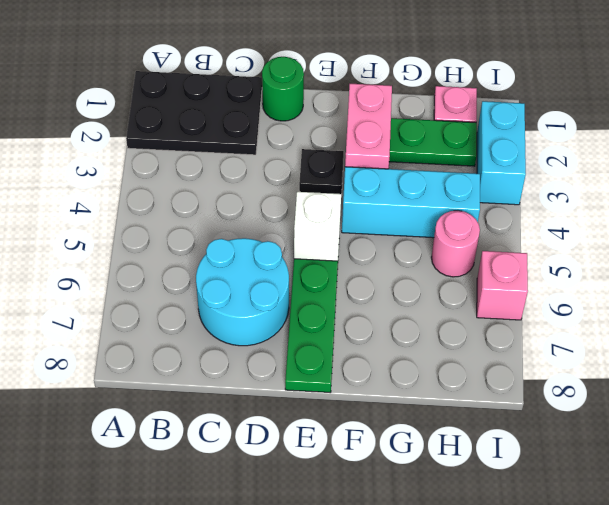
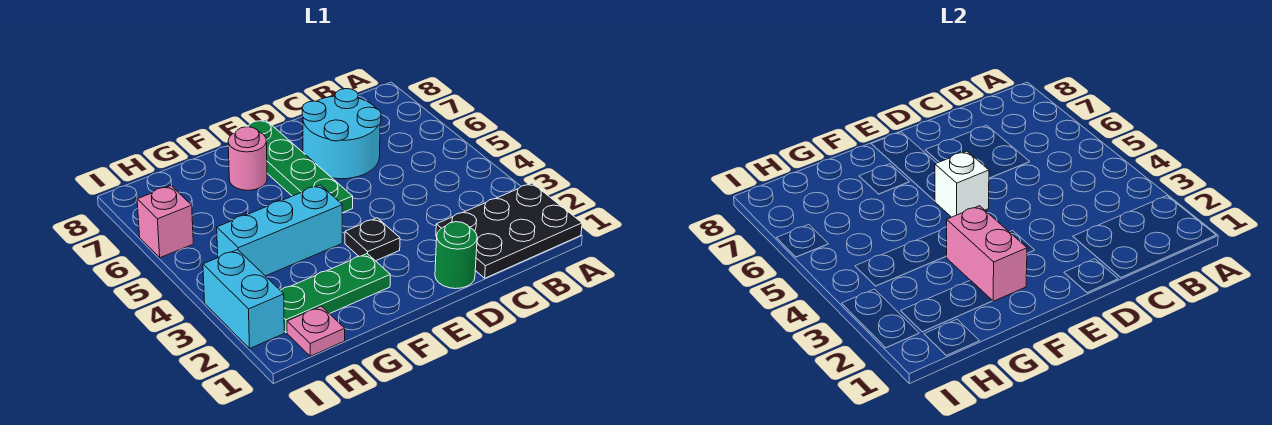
pink 1x1 round brick [431,211,480,277] -> pink 1x1 round brick moved to [228,127,267,190]

